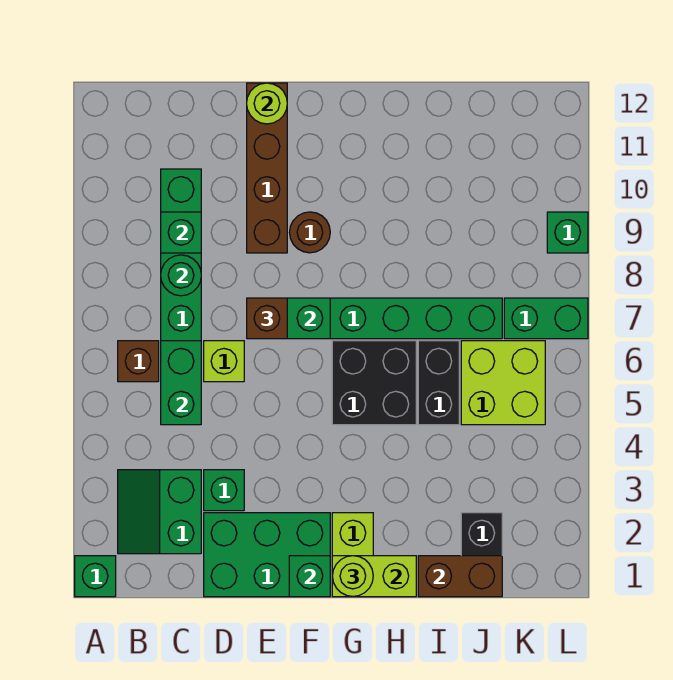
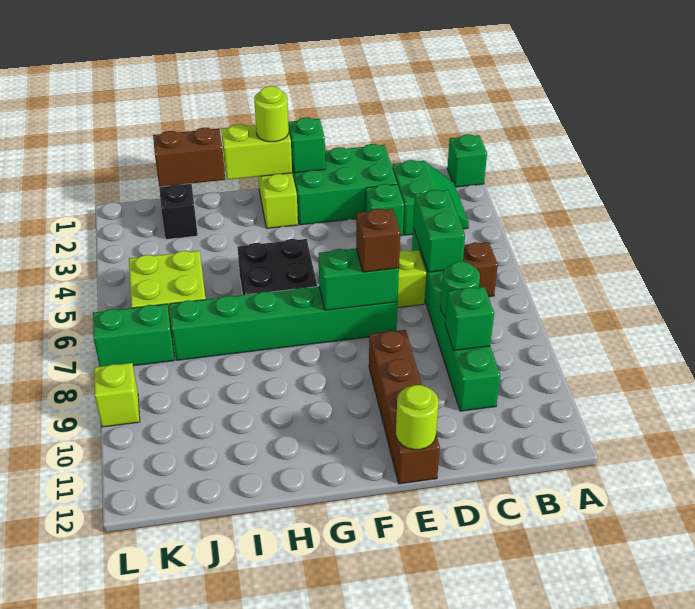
brown 1x1 round brick [290,212,330,253] -> none
black 1x2 brick [418,341,459,425] -> none
green 1x1 brick [547,212,588,253] -> lime 1x1 brick [94,363,140,427]

